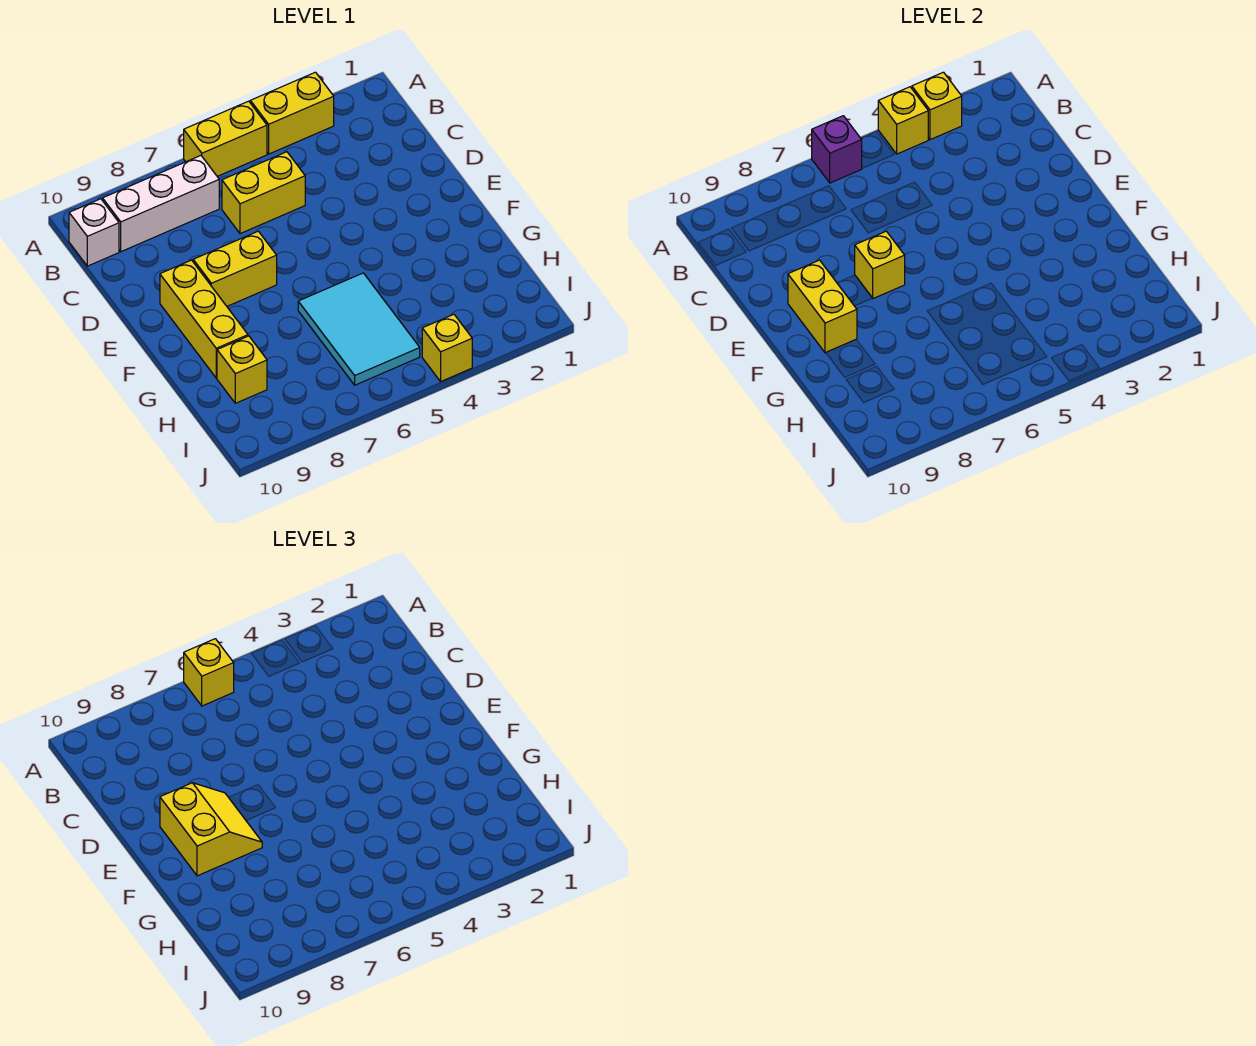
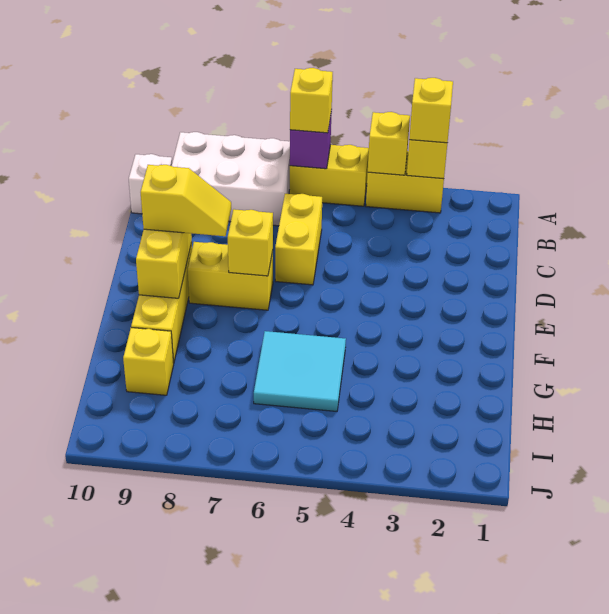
white 1x3 brick [103,156,219,252] -> white 2x3 brick [172,132,290,226]
yellow 1x2 brick [222,152,305,234] -> yellow 1x2 brick turned to [275,194,322,285]
yellow 2x2 slope [160,783,262,876] -> yellow 1x2 slope [141,165,231,236]
cyan 2x3 tile [298,273,420,385] -> cyan 2x2 tile [254,331,346,411]
yellow 1x1 brick [422,314,472,381] -> yellow 1x1 brick moved to [409,78,453,143]

